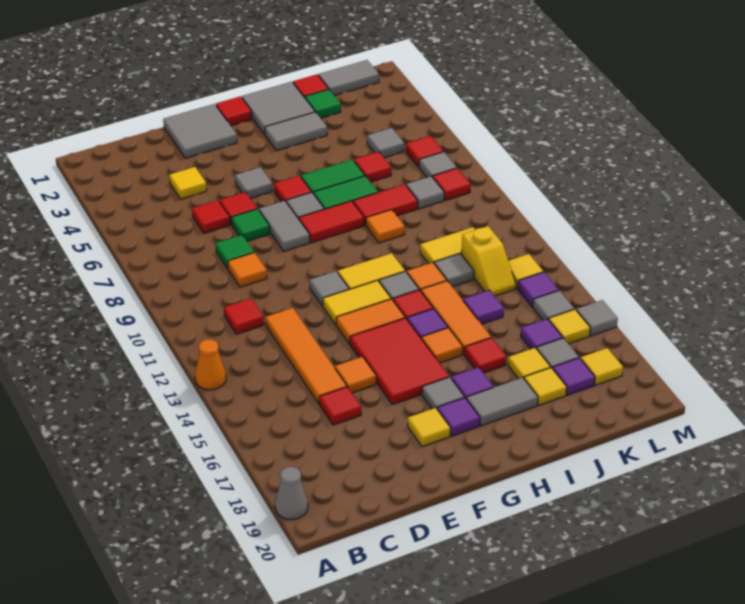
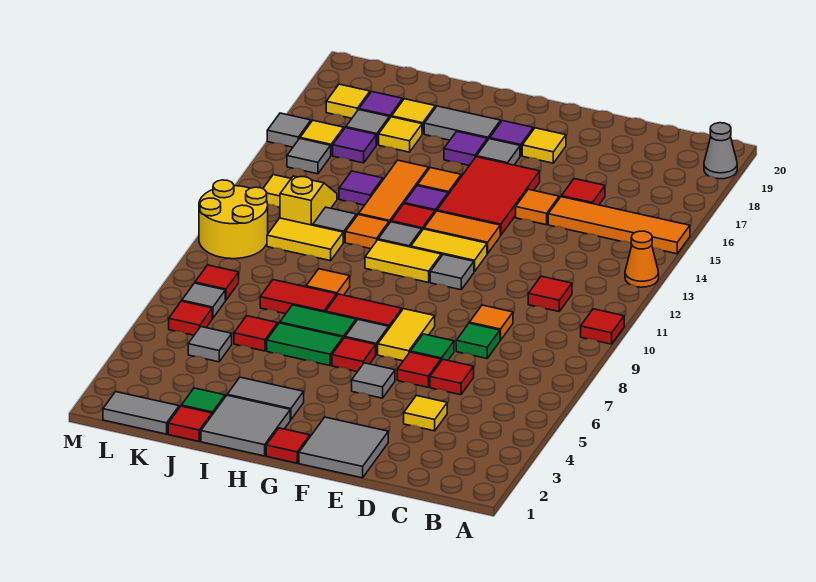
orange 1x4 tile [266,308,347,404] -> orange 1x4 tile turned to [548,197,690,254]
grey 1x2 tile [259,201,310,251] -> yellow 1x2 tile [378,309,435,361]
red 1x1 tile [465,338,506,373] -> red 1x1 tile moved to [581,309,624,344]
grey 1x1 tile [406,176,444,209] -> none
none -> yellow 2x2 round brick [199,180,268,259]
purple 1x1 tile [518,272,559,307] -> none

